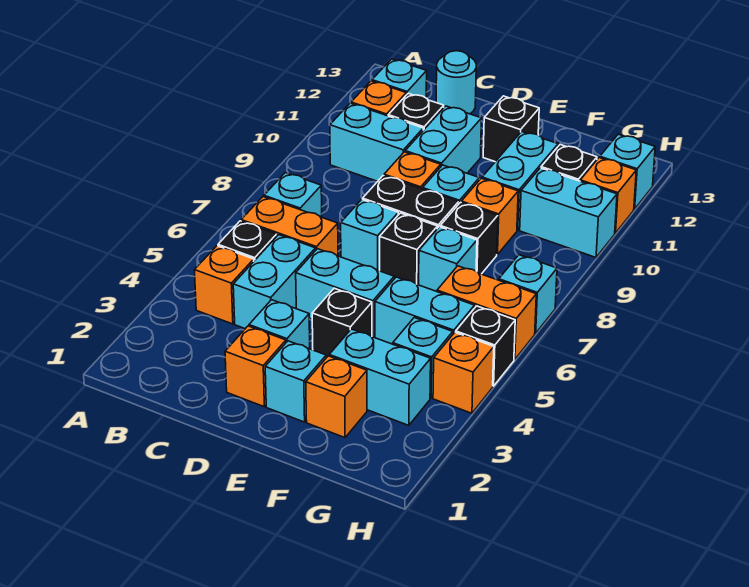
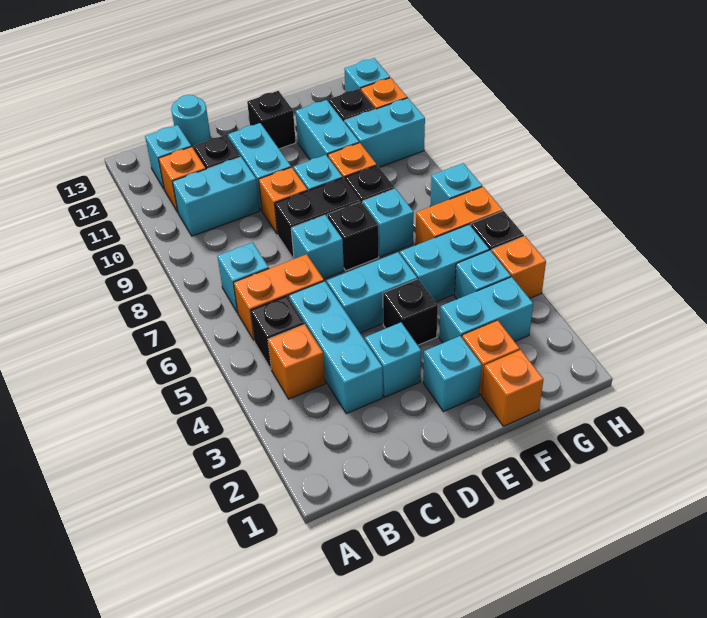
cyan 1x2 brick [233,235,315,329] -> cyan 1x3 brick [289,281,383,414]
orange 1x1 brick [225,326,286,407] -> orange 1x1 brick moved to [482,350,544,426]

